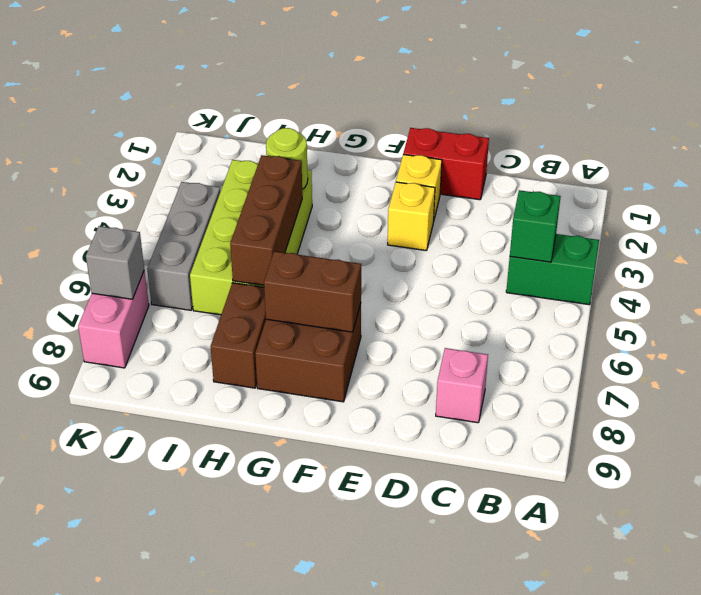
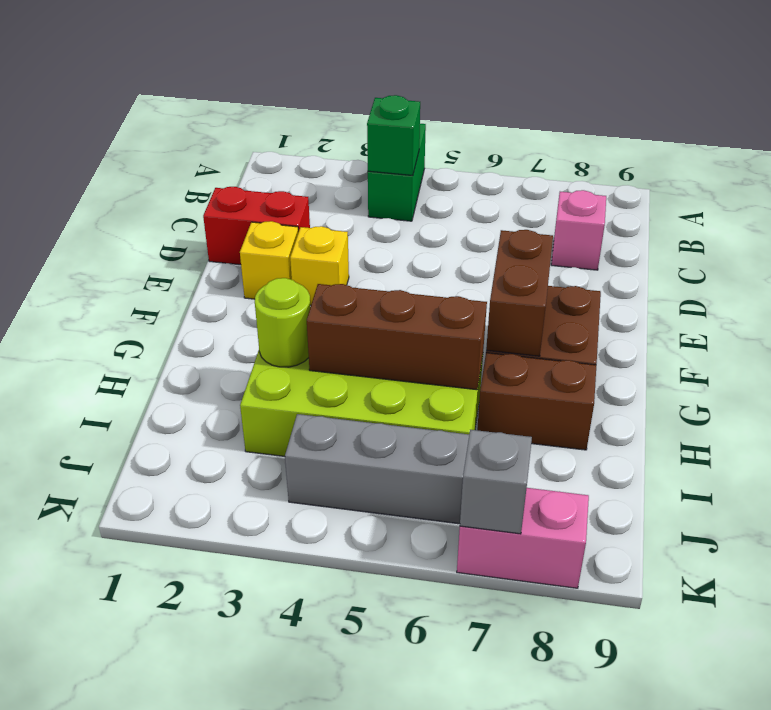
red 1x2 brick [403,128,489,200] -> red 1x2 brick turned to [203,187,310,265]

